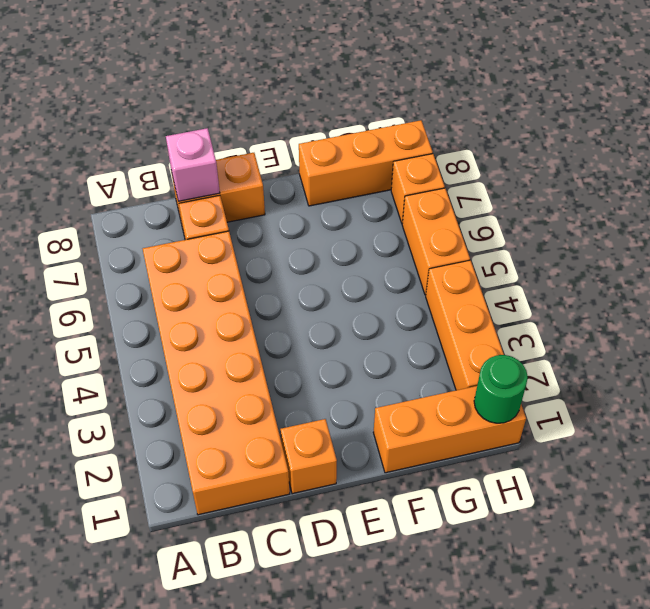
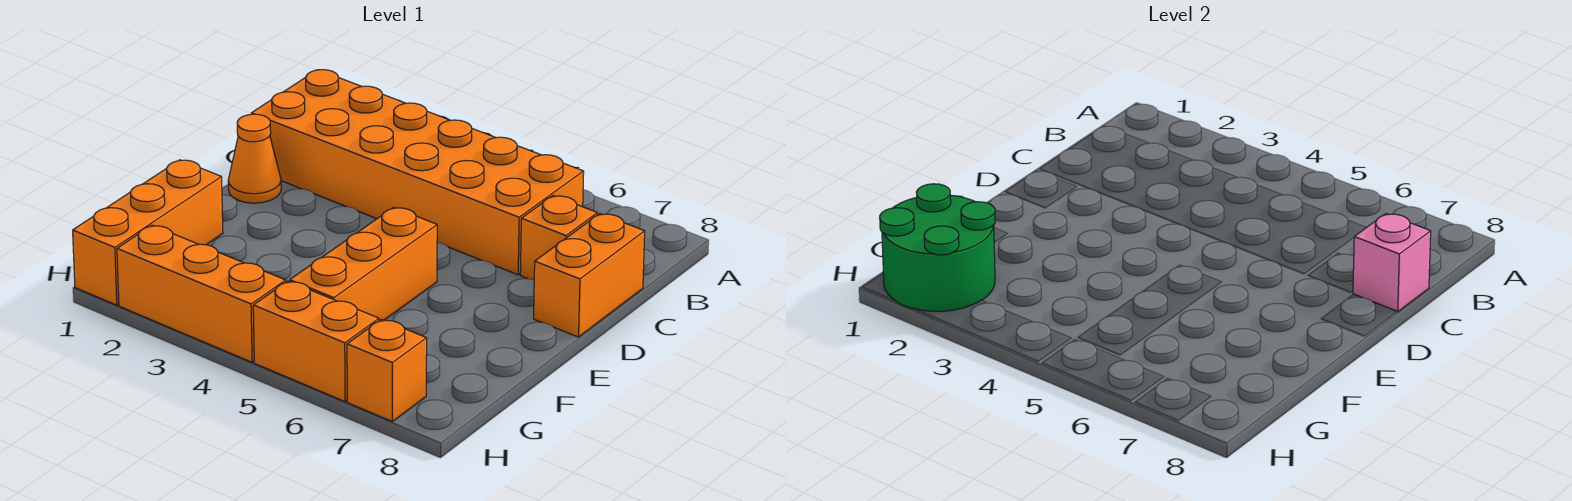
orange 1x1 brick [280,419,337,494] -> orange 1x1 cone [228,114,281,203]
orange 1x3 brick [299,120,433,206] -> orange 1x3 brick moved to [290,207,437,320]
green 1x1 round brick [474,355,528,423] -> green 2x2 round brick [880,184,995,311]

